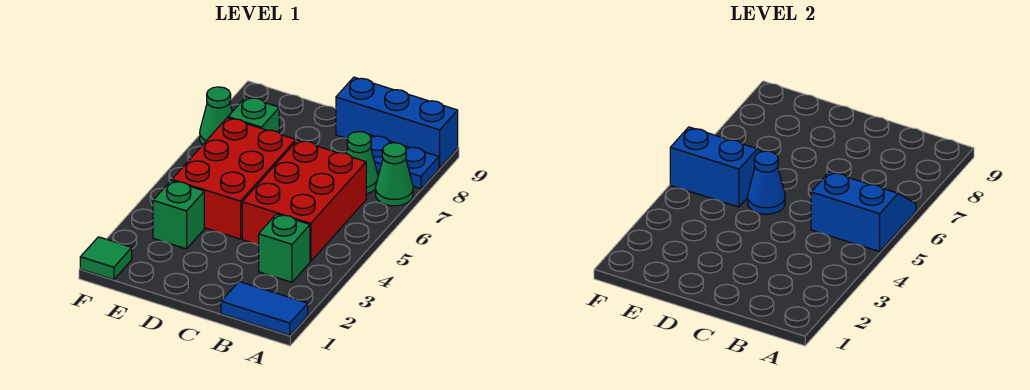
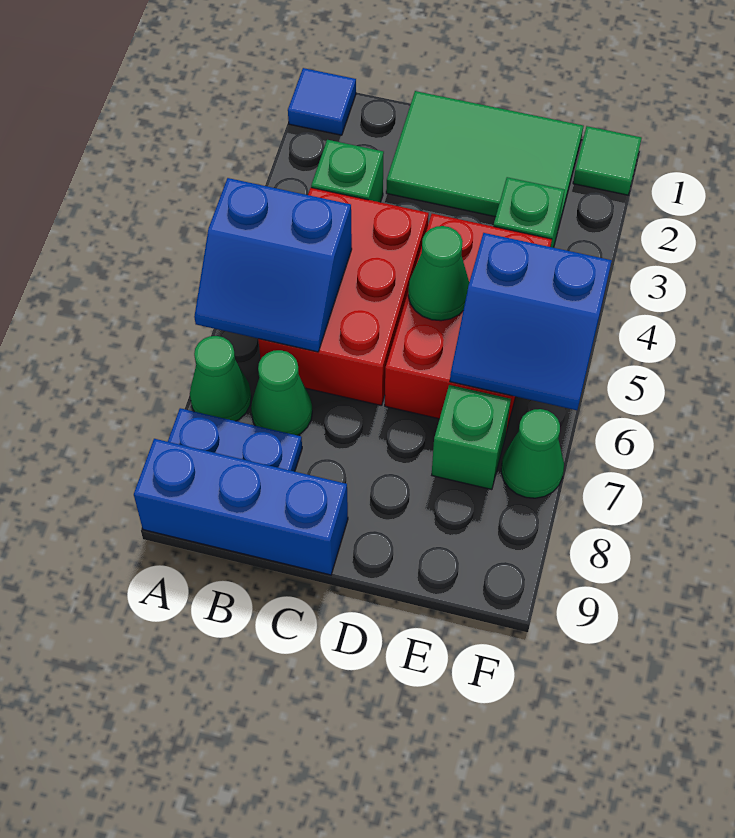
blue 1x2 tile [221,281,308,335] -> blue 1x1 tile [288,68,356,135]
none -> green 2x3 tile [386,91,583,228]
blue 1x1 cone [748,151,785,214] -> green 1x1 cone [408,226,469,321]

